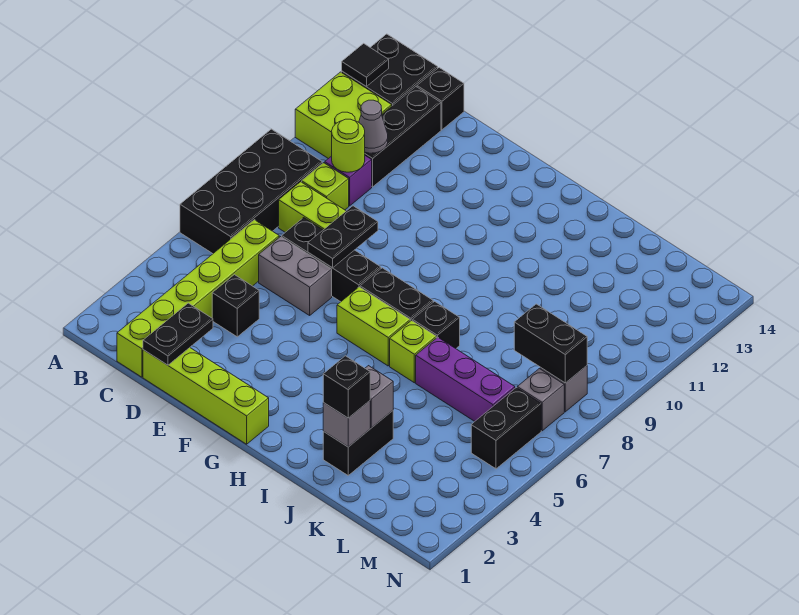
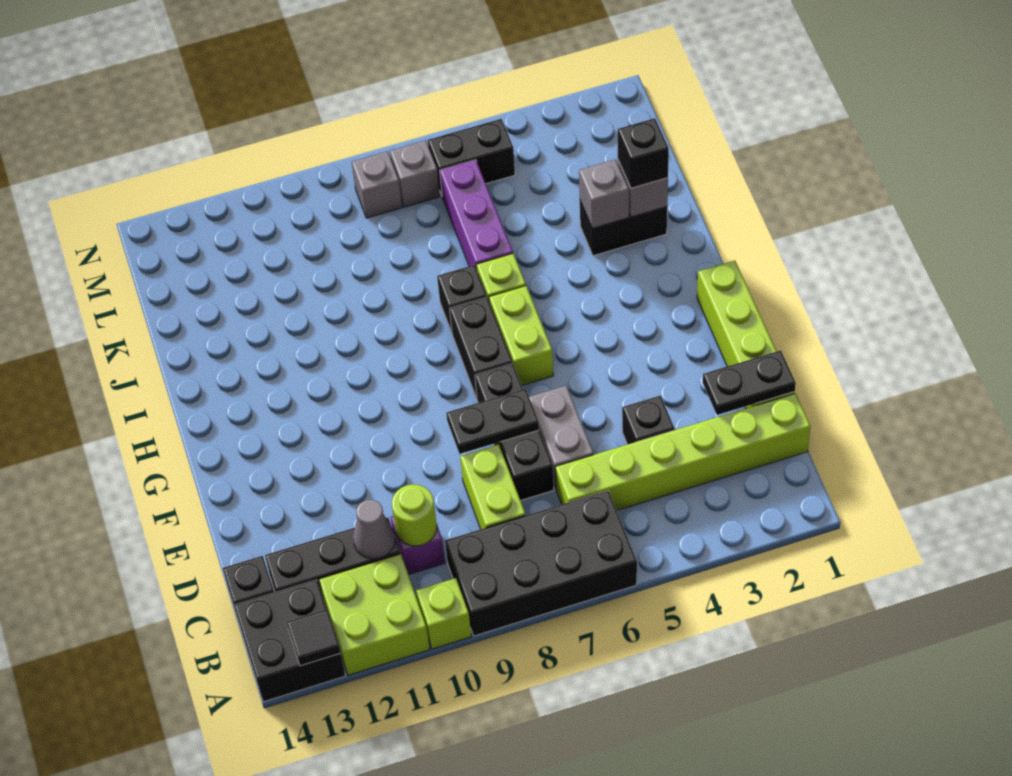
lime 1x1 brick [302,163,349,210] -> lime 1x1 brick moved to [416,578,471,649]
black 1x2 brick [514,304,587,383] -> none

